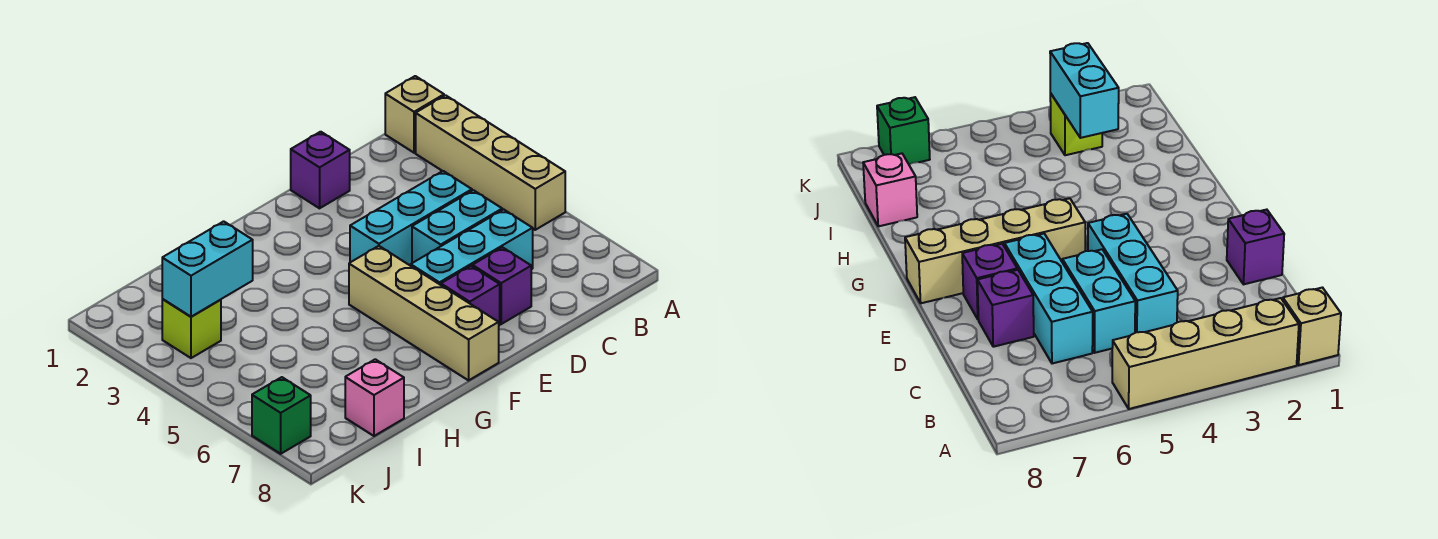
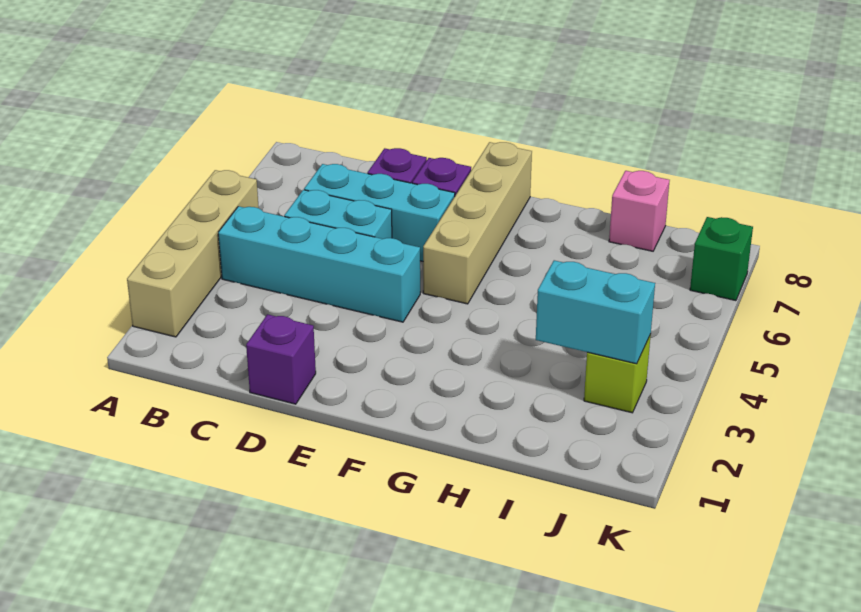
tan 1x1 brick [385,76,444,153] -> none
cyan 1x3 brick [350,171,472,266] -> cyan 1x4 brick [218,206,420,322]

